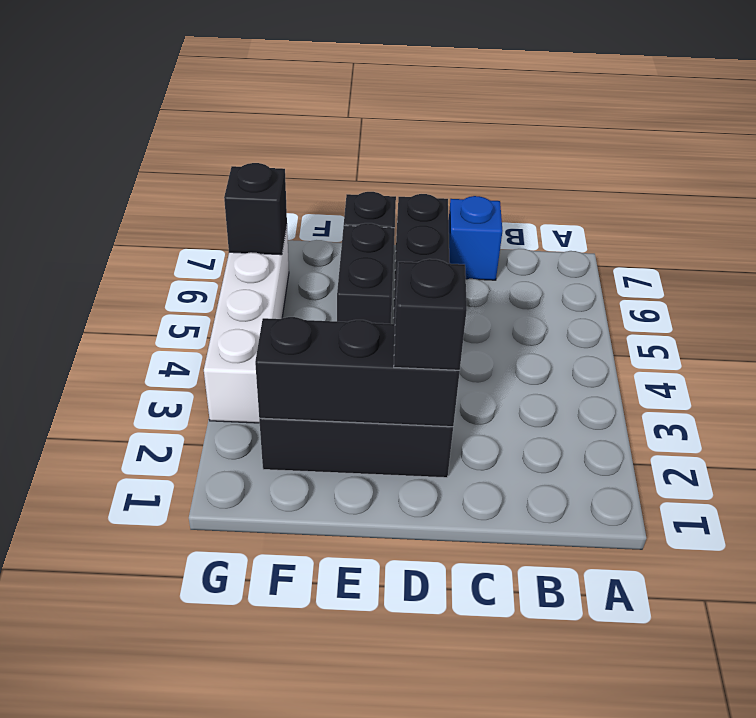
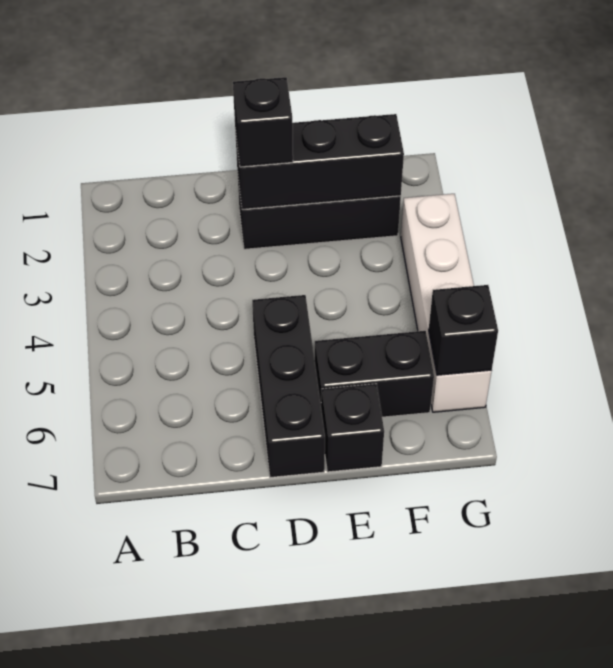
blue 1x1 brick [449,196,503,280] -> none
black 1x2 brick [337,223,395,324] -> black 1x2 brick turned to [315,331,434,417]

